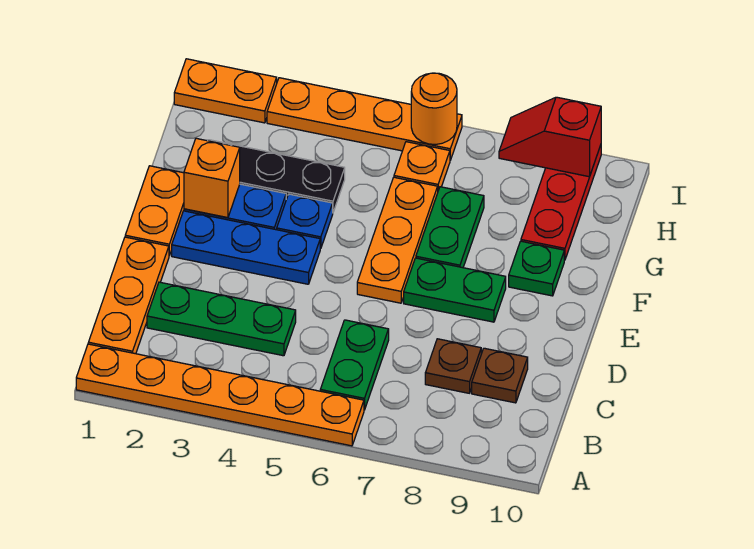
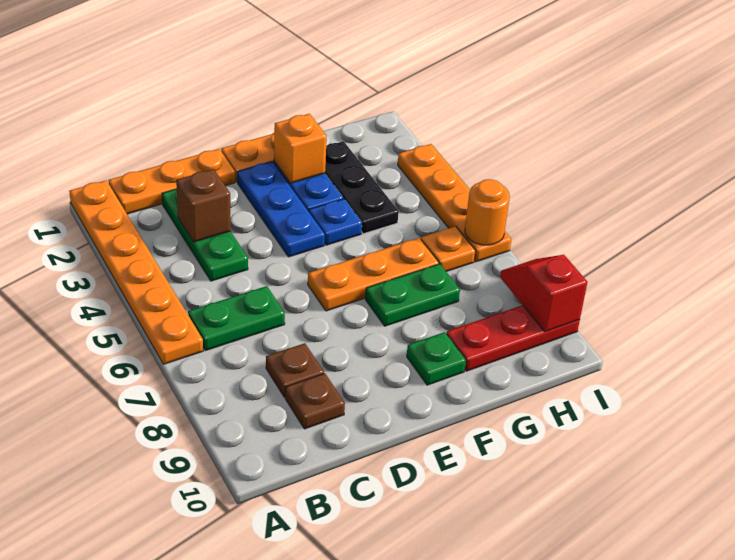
none -> brown 1x1 brick [176,169,231,242]
green 1x2 plate [404,258,506,322] -> none
orange 1x2 plate [174,59,277,123] -> none

